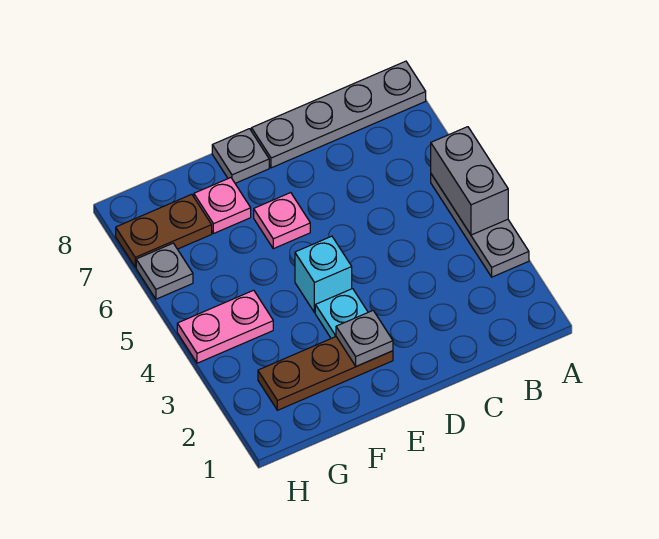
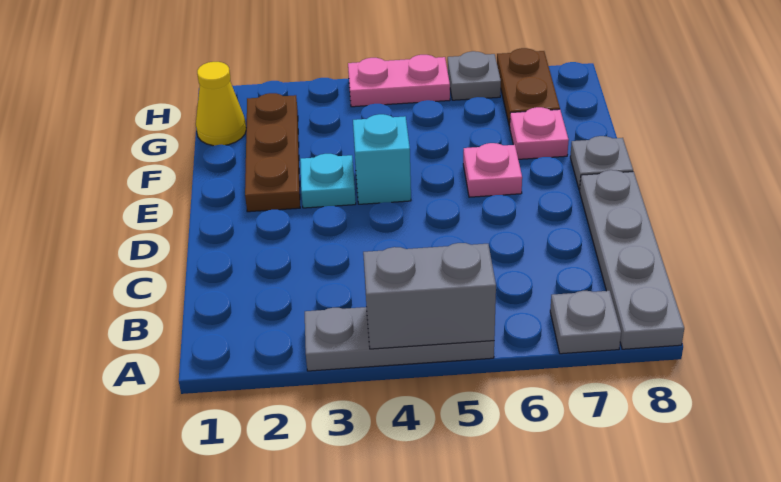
grey 1x1 plate [336,311,393,366] -> grey 1x1 plate moved to [550,291,621,354]
none -> yellow 1x1 cone [196,62,246,146]
pink 1x2 plate [177,290,273,363] -> pink 1x2 plate turned to [348,55,450,107]

